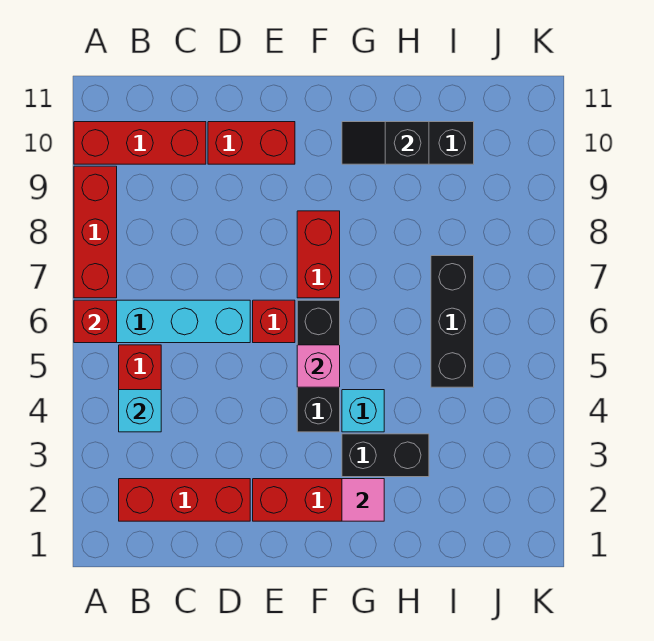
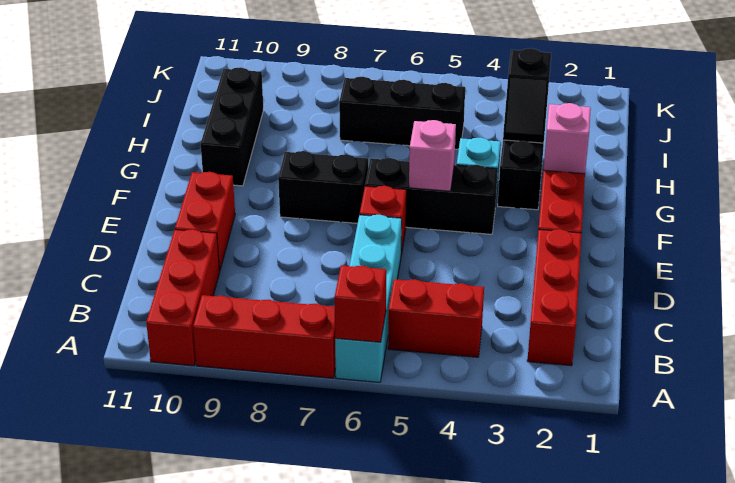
cyan 1x1 brick [119,390,161,432] -> none
red 1x2 brick [297,211,340,298] -> black 1x2 brick [278,151,368,223]
pink 1x1 tile [342,479,384,521] -> pink 1x1 brick [544,103,591,174]
black 1x2 slope [342,122,429,164] -> black 1x2 slope moved to [503,48,551,143]

